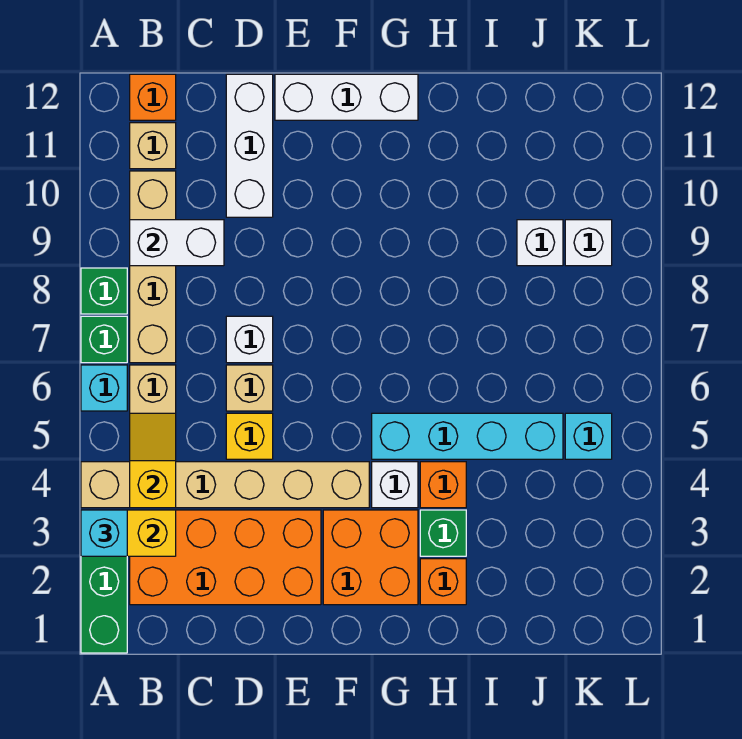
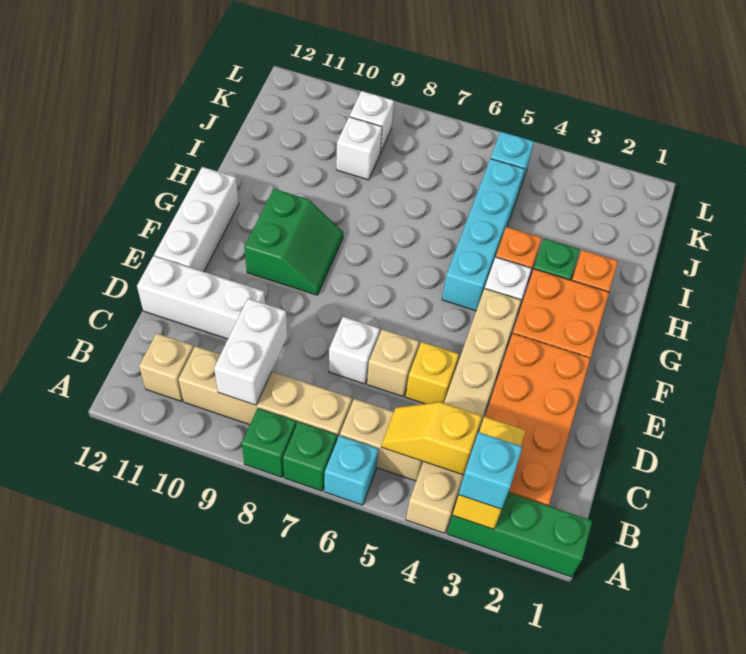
orange 1x1 brick [130,74,176,120] -> none
none -> green 2x2 slope [245,189,344,295]

